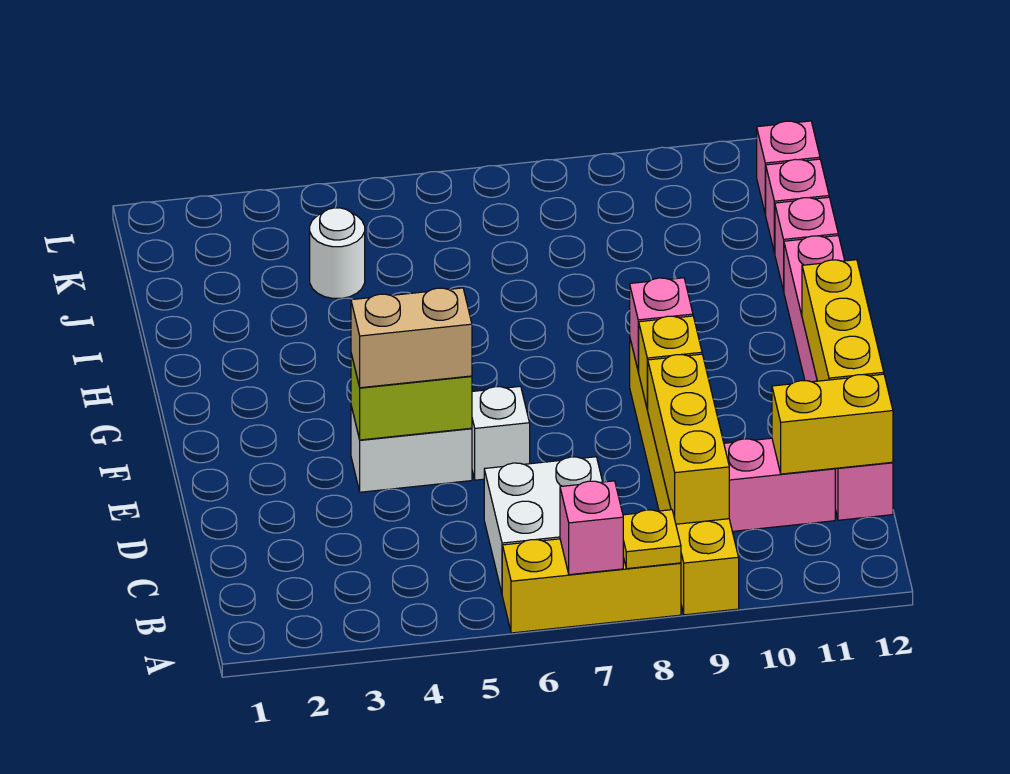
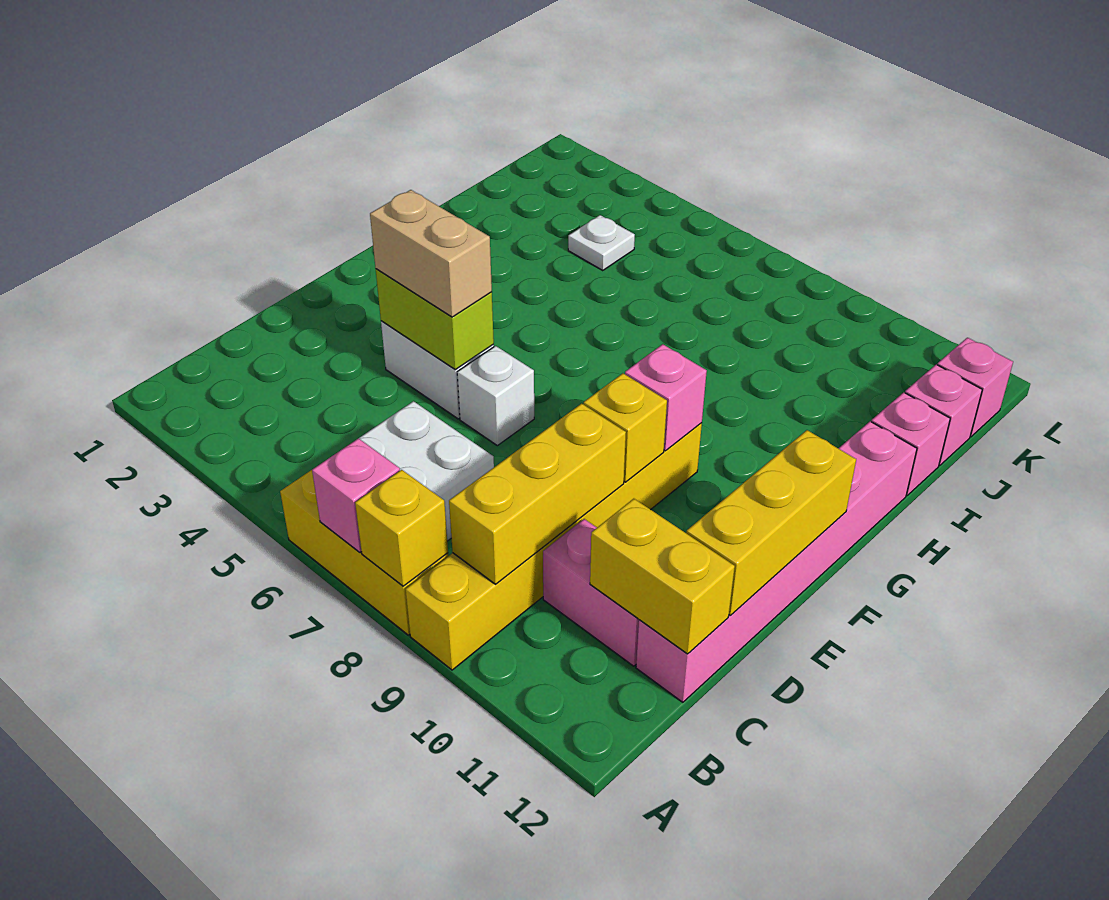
yellow 1x1 plate [623,510,681,569] -> yellow 1x1 brick [355,470,448,586]
white 1x1 round brick [310,208,365,298] -> white 1x1 plate [568,215,635,270]

